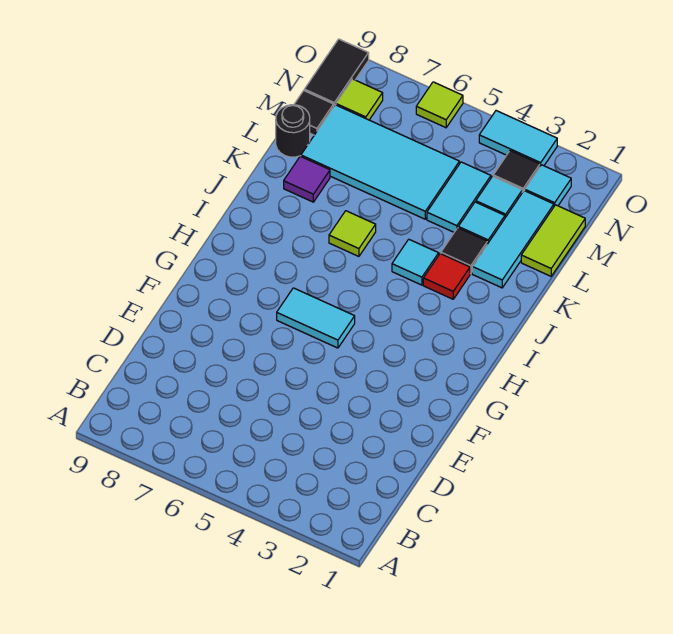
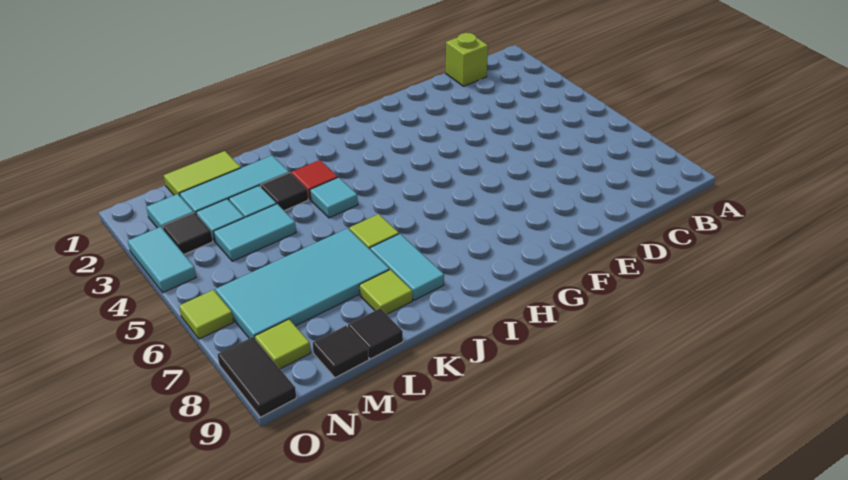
none -> lime 1x1 brick [446,33,488,86]
cyan 1x2 tile [277,288,355,348] -> cyan 1x2 tile moved to [370,234,444,300]
purple 1x1 tile [284,156,330,202] -> lime 1x1 tile [359,270,412,314]
cyan 2x4 tile [301,105,459,219] -> cyan 2x4 tile turned to [215,228,389,339]
black 1x1 round brick [276,105,310,157] -> black 1x1 tile [348,308,403,359]
black 1x2 tile [304,39,369,105] -> black 1x2 tile turned to [217,337,296,417]

